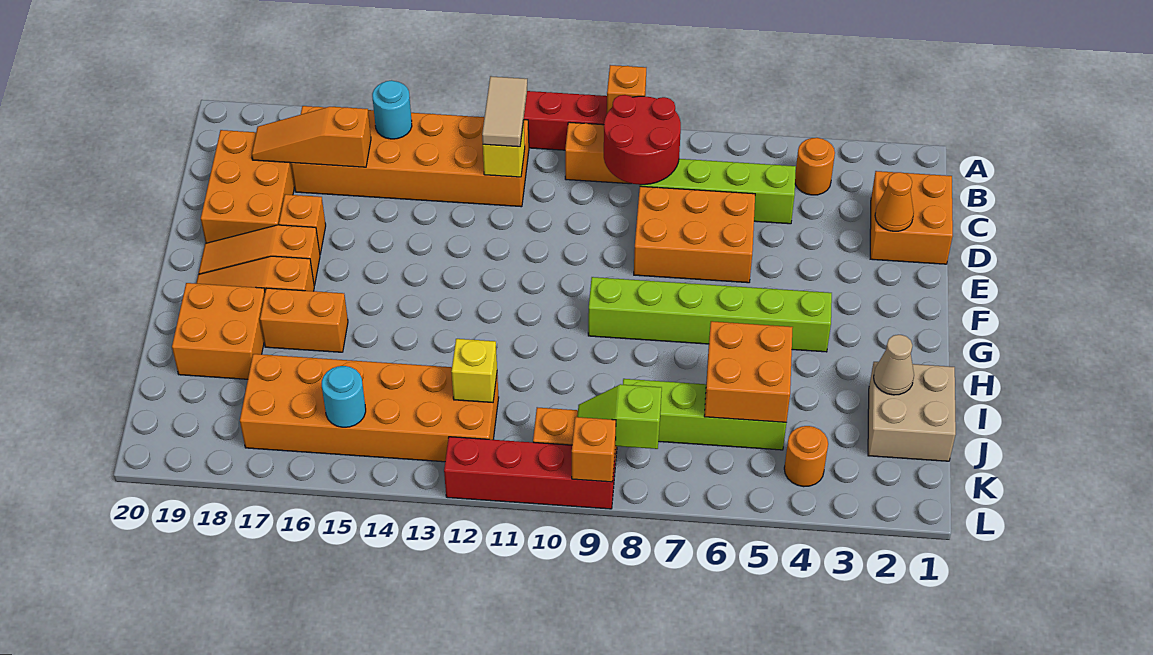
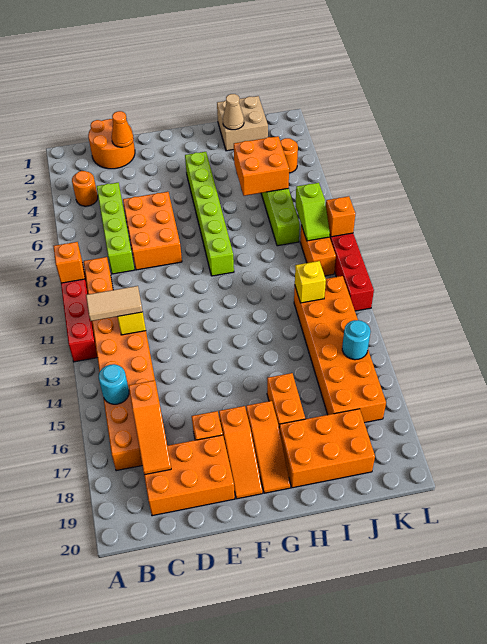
red 2x2 round brick [604,95,681,185] -> none
orange 2x2 brick [870,171,953,264] -> orange 2x2 round brick [88,119,135,169]
orange 2x2 brick [172,283,265,379] -> orange 2x3 brick [279,409,375,488]

